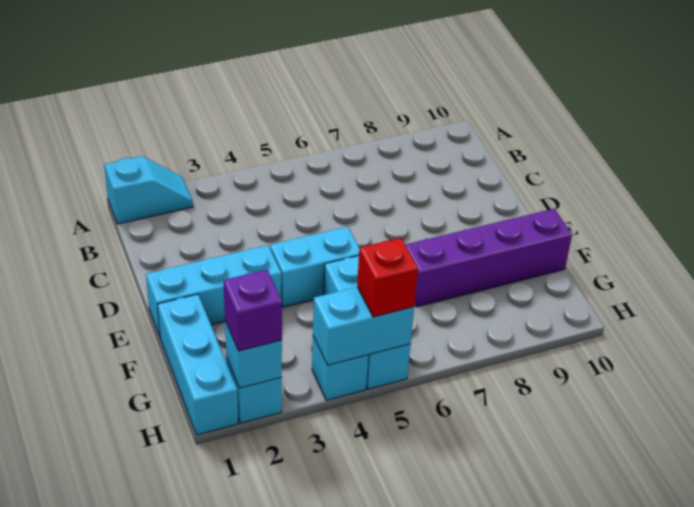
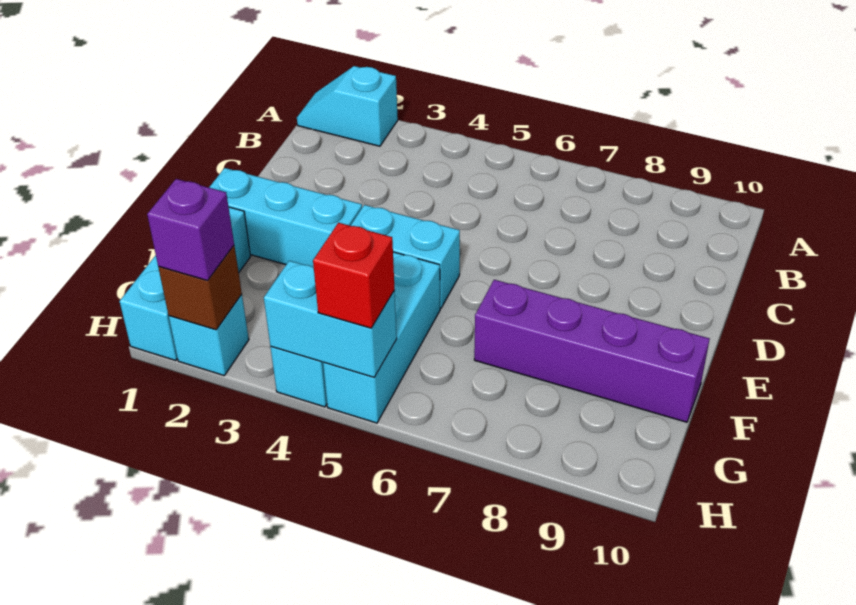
cyan 1x2 slope [104,156,193,224] -> cyan 1x2 slope turned to [297,66,398,146]
cyan 1x1 brick [225,321,282,388] -> brown 1x1 brick [158,246,242,330]

